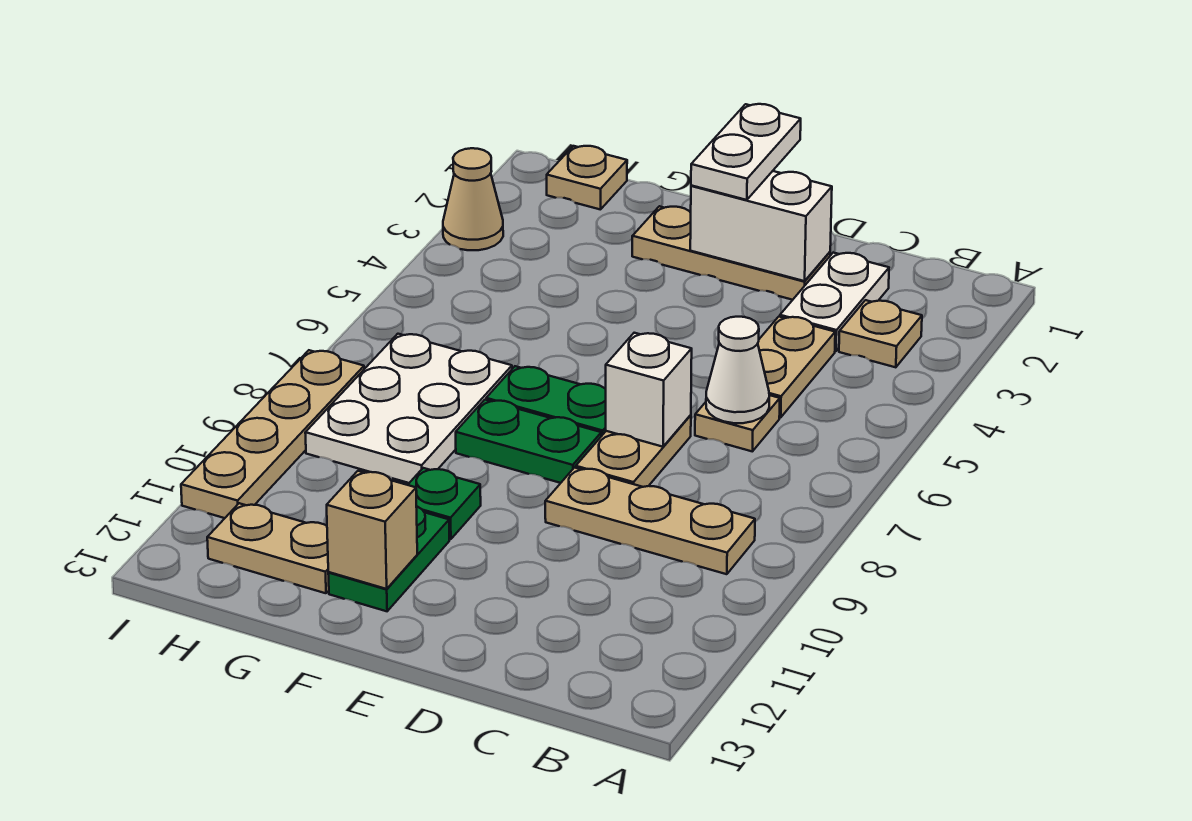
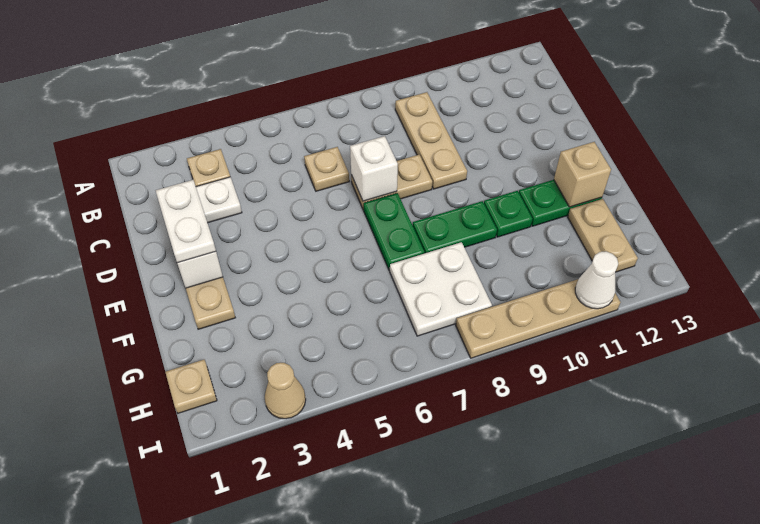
tan 1x2 plate [758,317,835,418] -> none
white 1x1 cone [706,317,769,423] -> white 1x1 cone moved to [575,251,618,309]
white 1x2 plate [691,104,801,200] -> white 1x2 plate turned to [156,180,216,263]
green 1x2 plate [456,400,601,483] -> green 1x2 plate turned to [413,201,497,253]
white 2x3 plate [305,334,512,483] -> white 2x2 plate [390,242,492,336]

